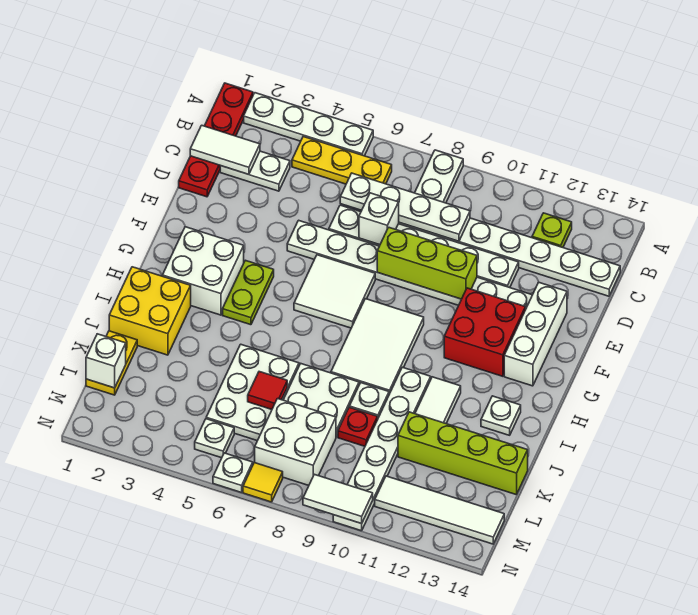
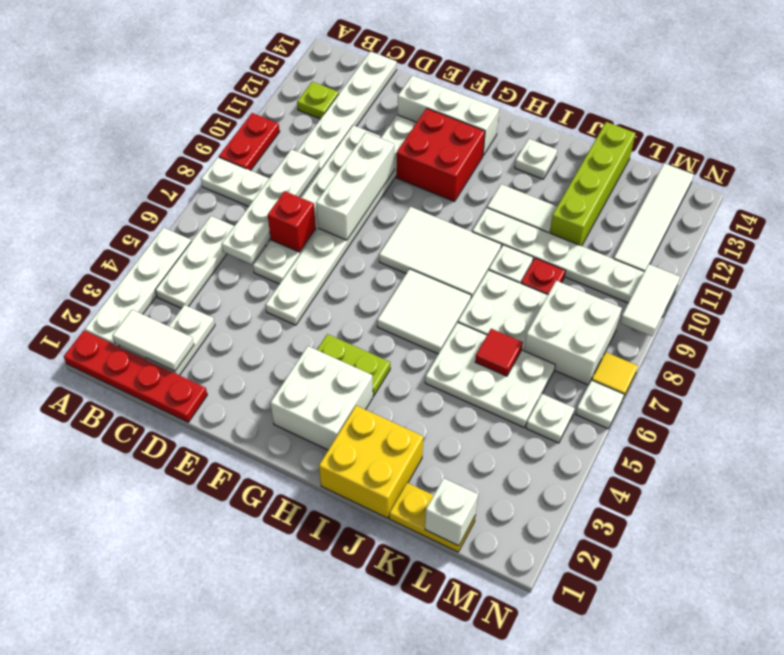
none -> red 1x2 plate [219,113,280,171]
yellow 1x3 plate [292,137,392,184] -> white 1x3 plate [155,216,234,309]
white 1x2 tile [190,125,260,175] -> white 1x2 tile turned to [112,310,194,371]
white 1x1 brick [359,193,399,245] -> red 1x1 brick [268,191,316,252]
lime 1x3 brick [377,227,477,299] -> white 1x3 brick [316,133,394,240]
white 2x2 tile [294,255,375,328] -> white 2x2 tile moved to [377,269,471,354]

